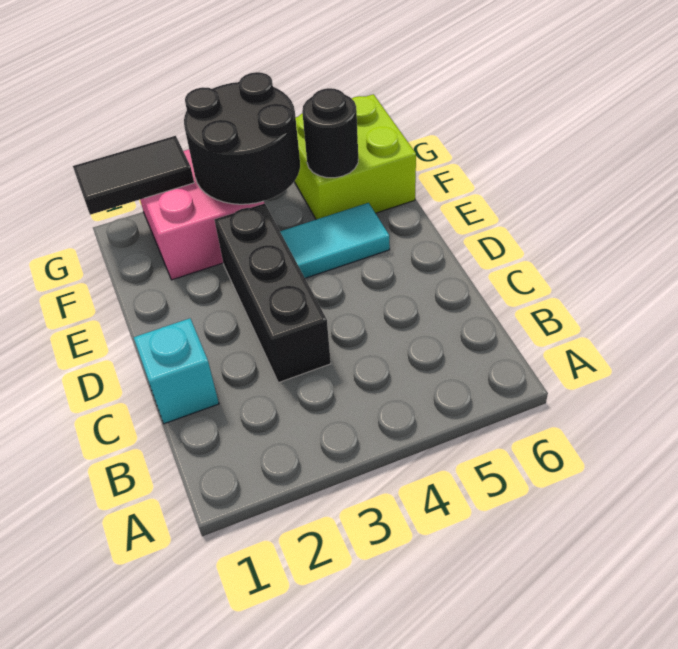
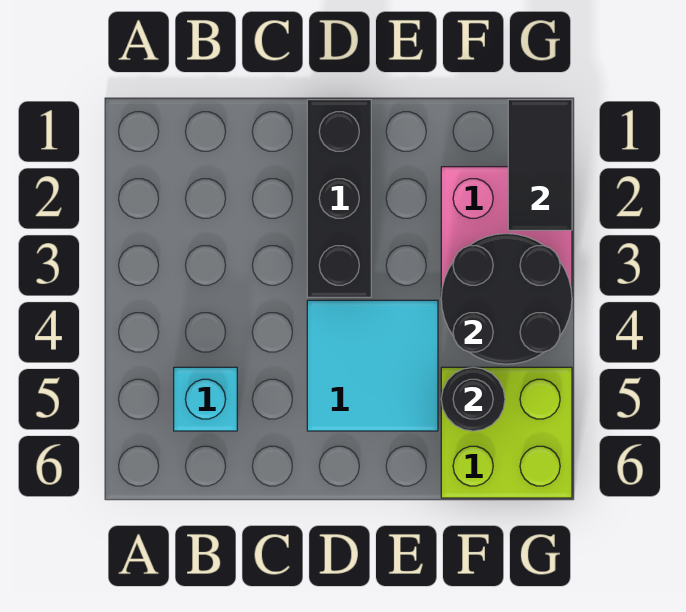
cyan 1x1 brick [134,318,219,424] -> cyan 1x1 brick moved to [174,367,237,431]
black 1x3 brick [214,203,331,383] -> black 1x3 brick turned to [307,100,371,297]
cyan 1x2 tile [280,203,390,278] -> cyan 2x2 tile [307,300,438,431]

